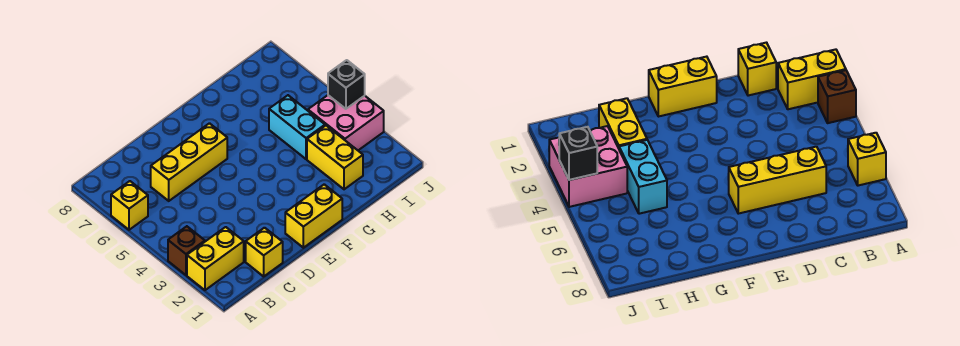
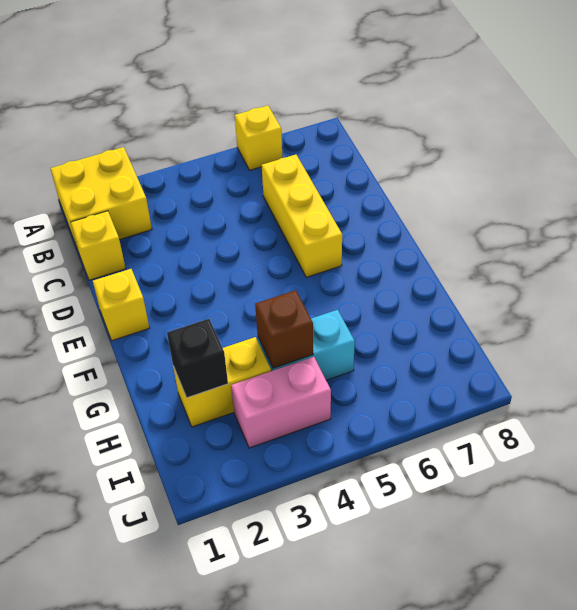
yellow 1x2 brick [187,227,244,290] -> yellow 2x2 brick [50,147,152,247]
brown 1x1 brick [168,226,205,275] -> brown 1x1 brick moved to [255,290,313,368]
yellow 1x2 brick [285,184,342,248] -> yellow 1x1 brick [93,269,150,341]
pink 2x2 brick [308,95,384,150] -> pink 1x2 brick [231,357,331,448]
black 1x1 brick [328,60,365,109] -> black 1x1 brick moved to [167,319,228,398]

